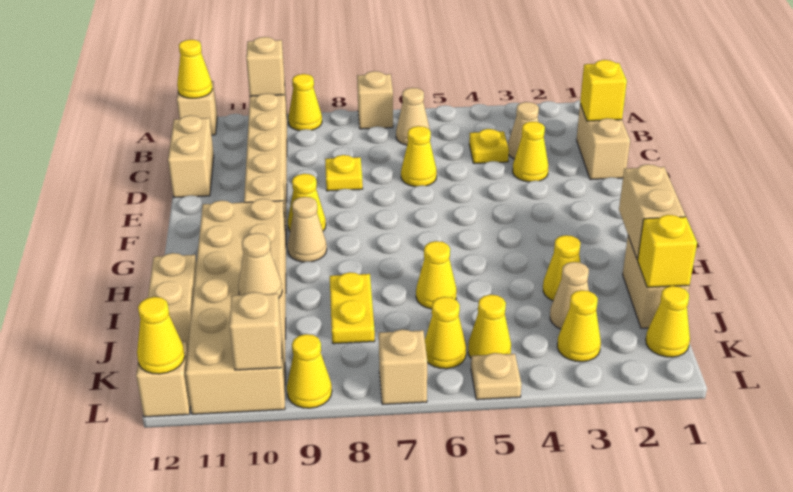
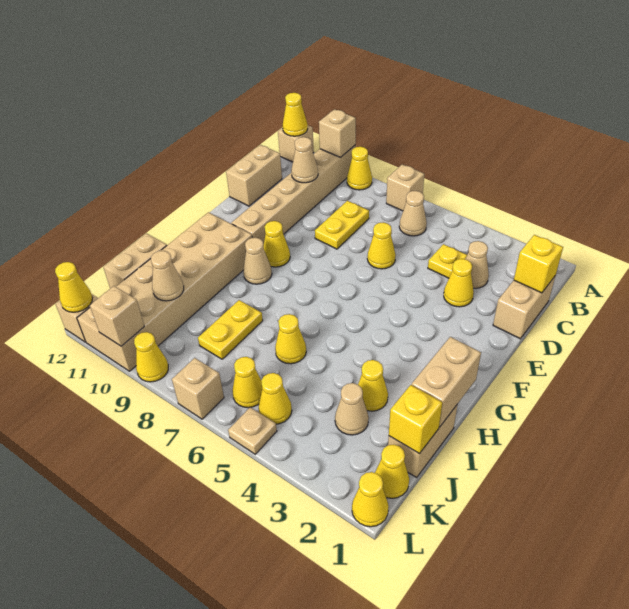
none -> tan 1x1 cone [291,137,318,183]
yellow 1x1 plate [325,155,363,191] -> yellow 1x2 plate [315,201,369,249]
yellow 1x1 cone [557,290,601,362] -> yellow 1x1 cone moved to [352,472,389,527]

